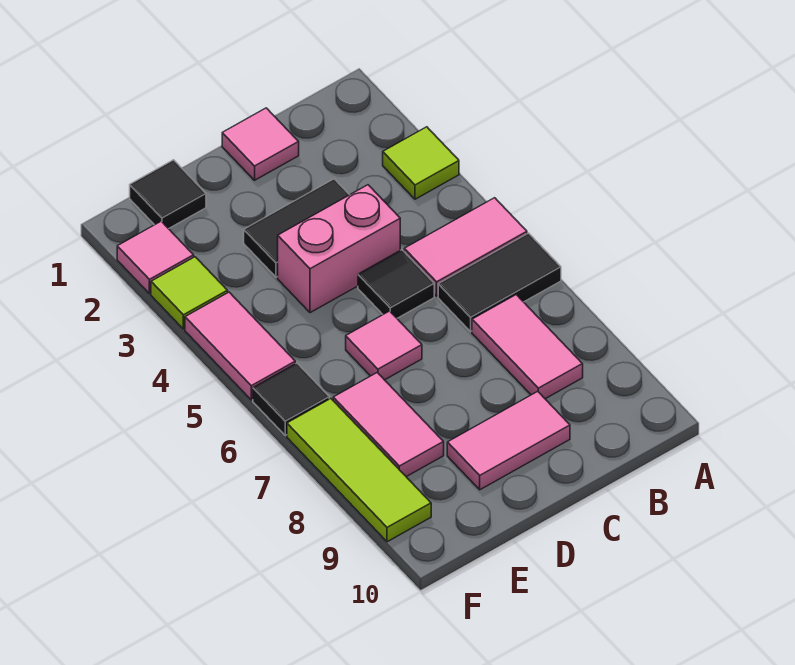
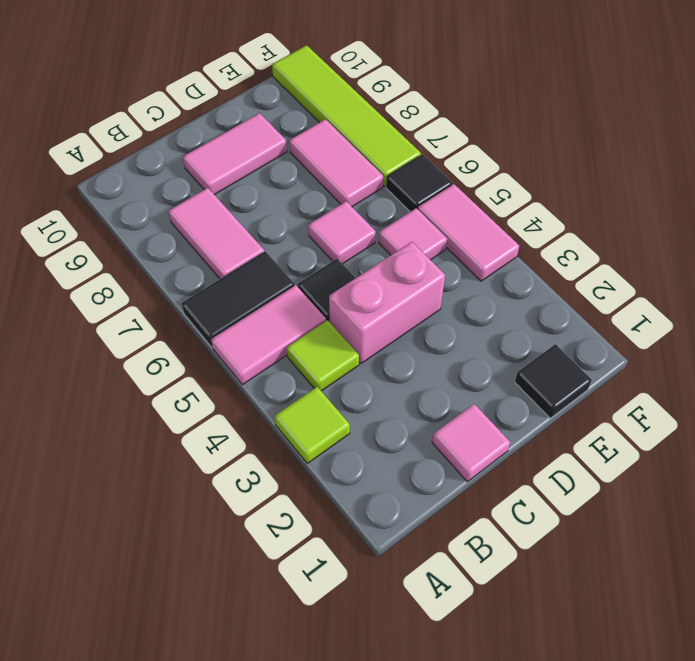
black 1x2 tile [244,179,349,277] -> none
pink 1x1 tile [117,221,194,294] -> pink 1x1 tile moved to [379,208,447,260]
lime 1x1 tile [151,257,228,329] -> lime 1x1 tile moved to [287,320,359,391]
lime 1x3 tile [287,399,431,542] -> lime 1x4 tile [272,45,421,186]

